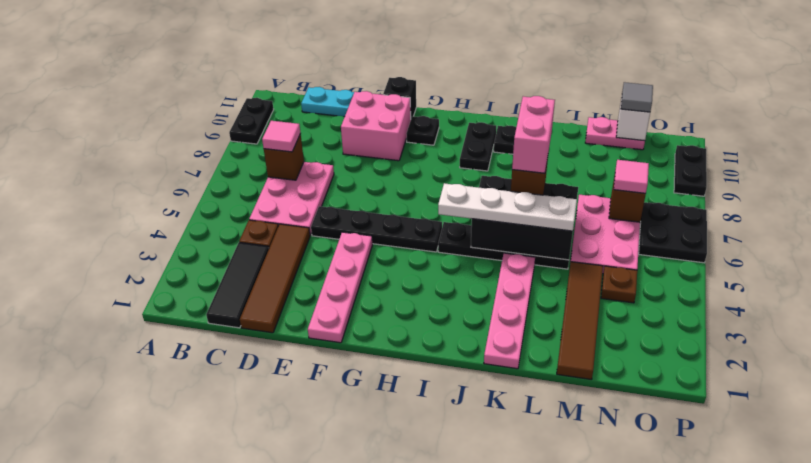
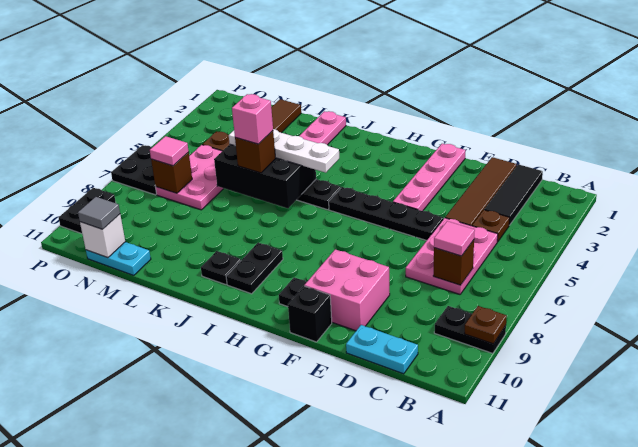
black 1x2 plate [229,98,274,144] -> black 1x2 plate turned to [434,306,506,353]
none -> brown 1x1 plate [465,306,507,344]
pink 1x2 brick [512,96,555,173] -> pink 1x1 brick [232,94,273,144]
pink 1x2 plate [585,117,645,150] -> cyan 1x2 plate [86,242,151,275]

